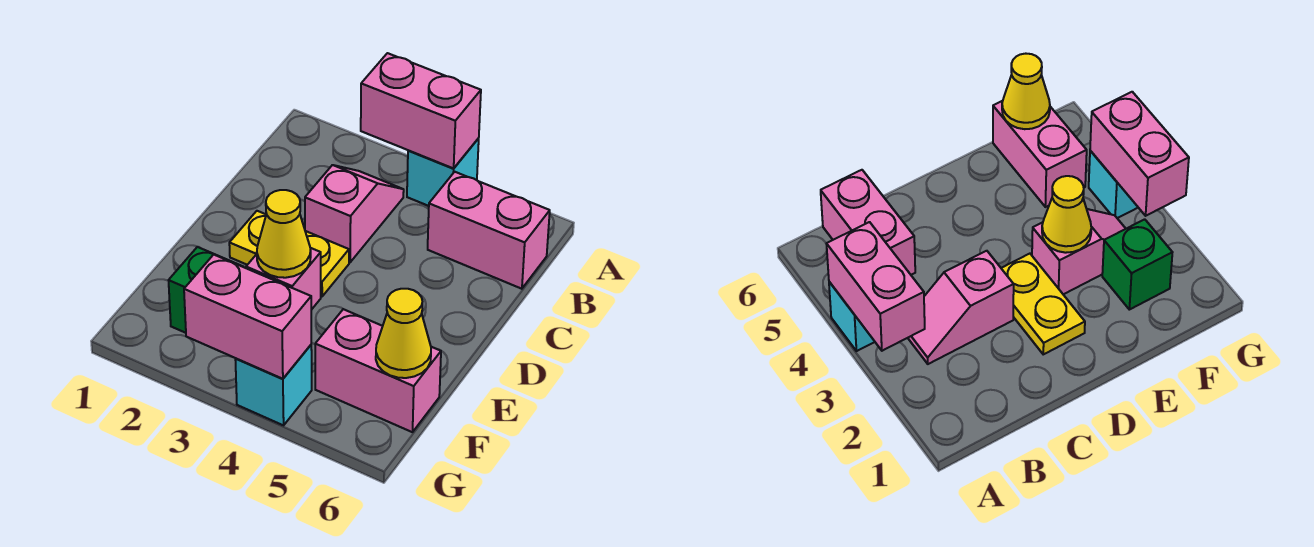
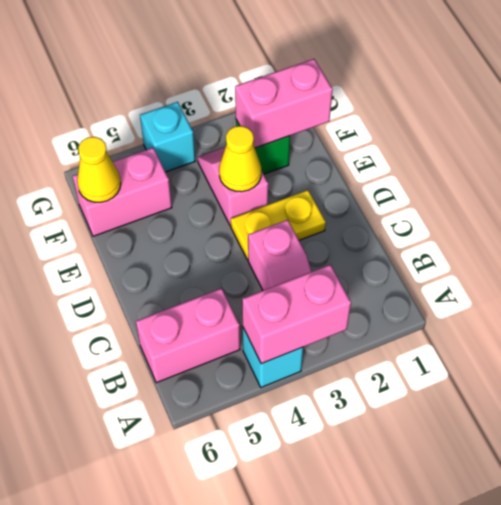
pink 1x2 brick [184,255,311,379] -> pink 1x2 brick moved to [235,59,333,148]

